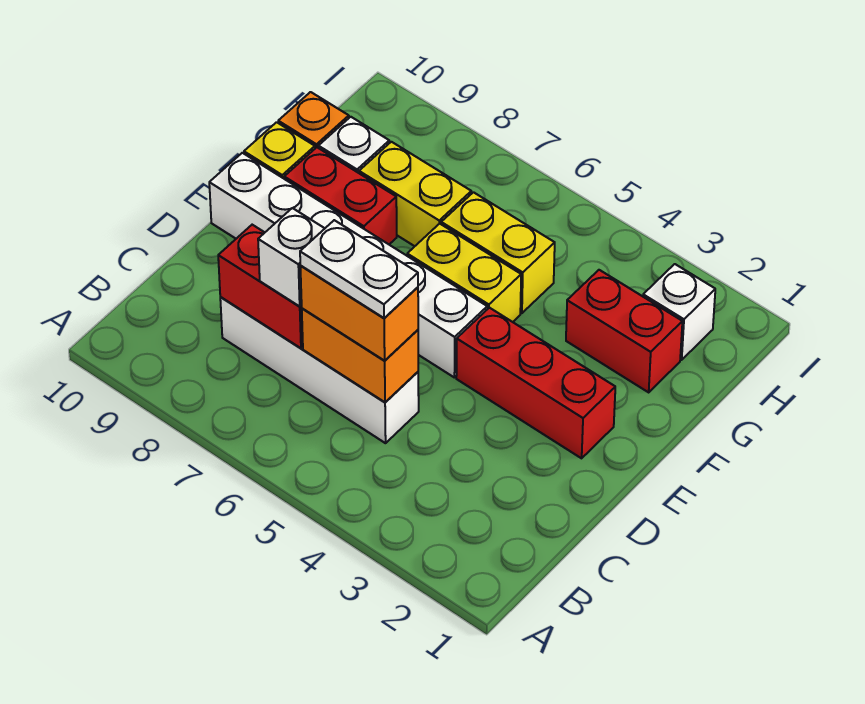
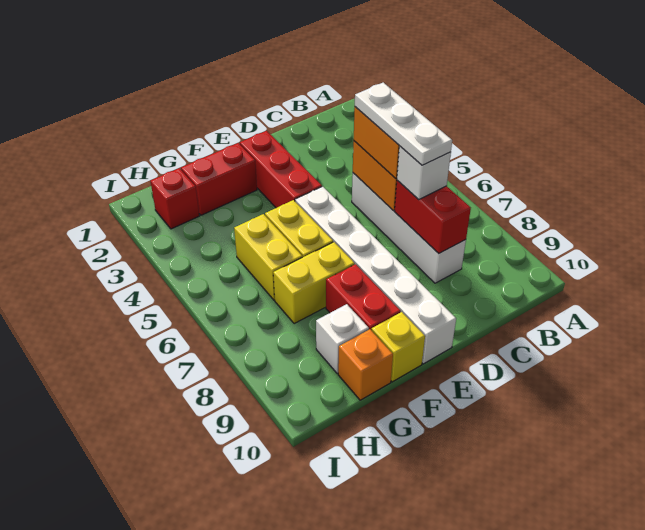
white 1x2 plate [300,220,418,318] -> white 1x3 plate [355,83,452,165]
red 1x2 brick [566,270,682,392] -> red 1x2 brick turned to [181,143,257,215]
yellow 1x2 brick [359,142,471,246] -> yellow 1x2 brick turned to [273,242,355,324]
white 1x1 brick [643,264,715,360] -> red 1x1 brick [151,168,199,229]

